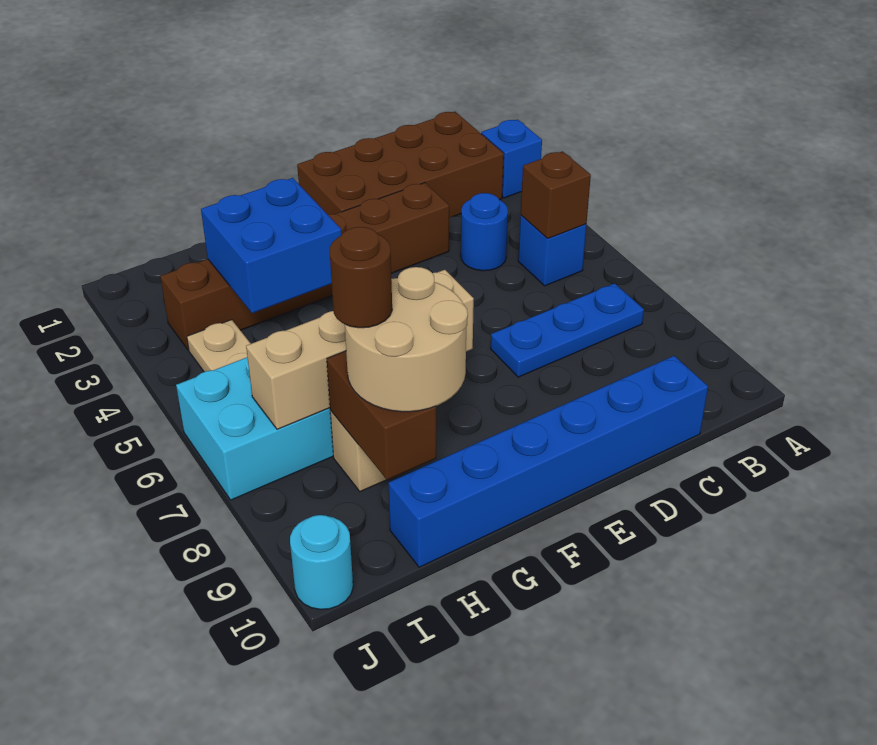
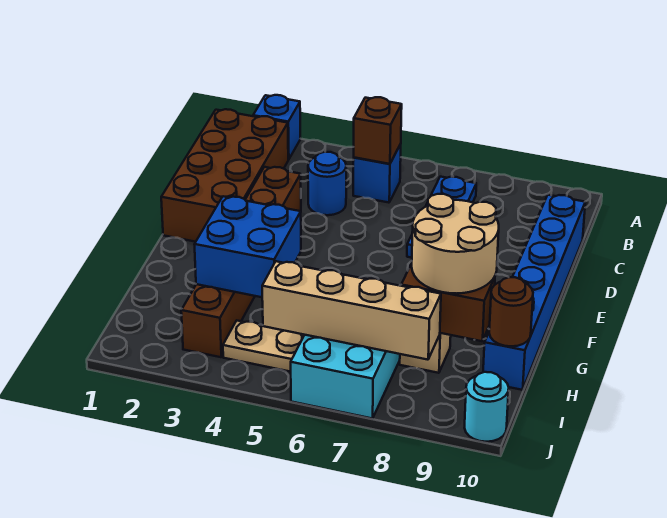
tan 1x4 brick [246,270,474,429] -> tan 1x4 brick turned to [262,261,441,360]
brown 1x1 round brick [330,227,392,328] -> brown 1x1 round brick moved to [489,277,533,346]

